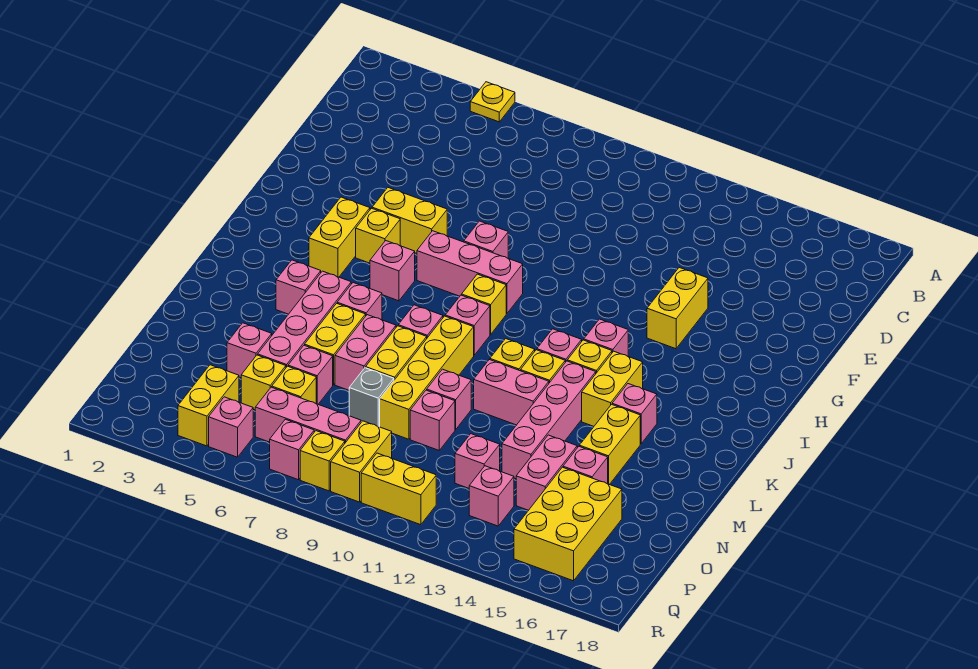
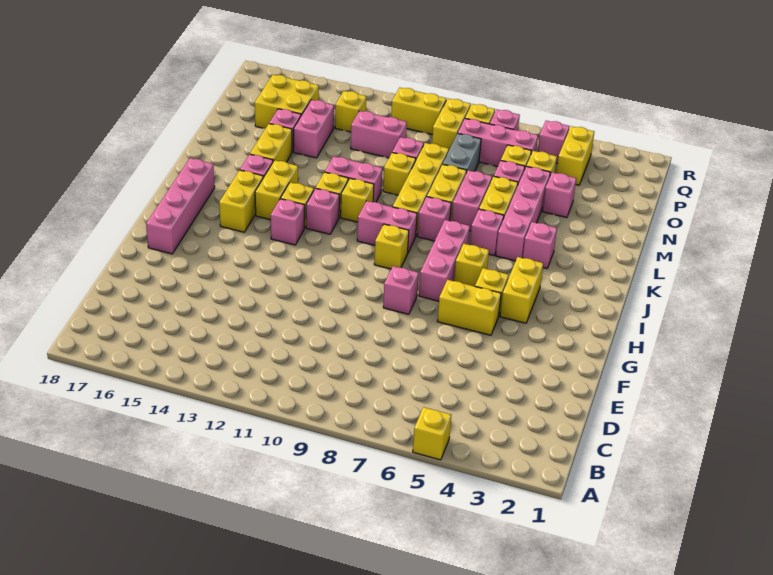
yellow 1x1 plate [470,82,515,122] -> yellow 1x1 brick [413,407,451,460]
yellow 1x2 brick [647,268,708,349] -> yellow 1x2 brick moved to [219,170,263,232]
pink 1x3 brick [417,231,523,314] -> pink 1x3 brick turned to [419,220,470,301]
pink 1x1 brick [370,241,415,301] -> yellow 1x1 brick [454,244,489,286]
pink 1x1 brick [445,295,490,355] -> pink 1x2 brick [357,201,417,252]
pink 1x4 brick [502,361,596,479] -> pink 1x4 brick moved to [146,158,215,254]
pink 1x1 brick [427,369,471,430] -> yellow 1x1 brick [383,153,416,195]
grey 1x1 brick [349,368,394,427] -> grey 1x2 brick [443,133,481,173]
pink 1x1 brick [455,434,500,488] -> pink 1x2 brick [351,111,407,158]
yellow 2x3 brick [514,467,622,581] -> yellow 2x2 brick [255,75,319,129]
pink 1x1 brick [469,466,514,526] -> yellow 1x1 brick [335,91,366,132]

